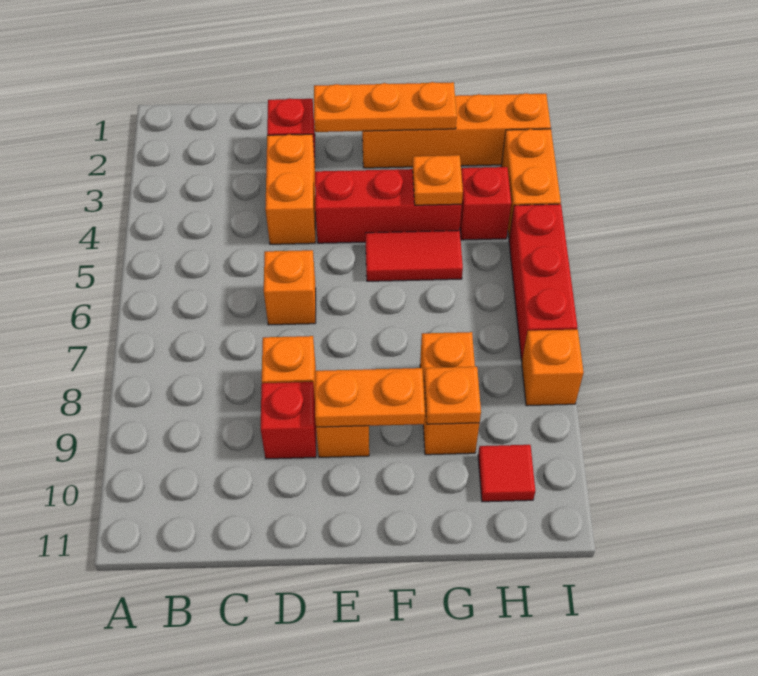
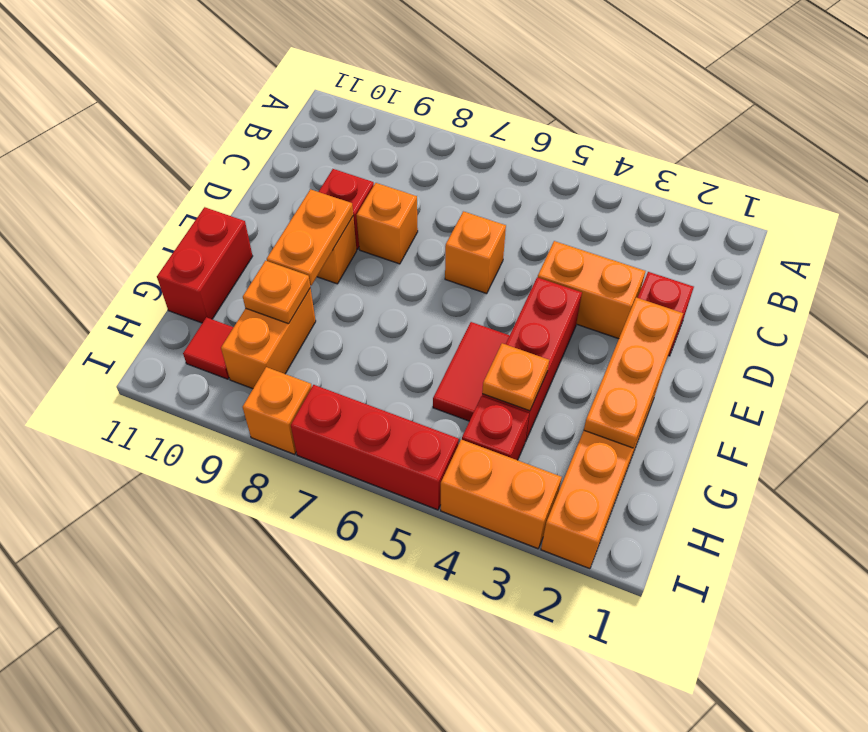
none -> red 1x2 brick [157,207,253,323]
orange 1x2 brick [420,332,479,455] -> orange 1x2 brick turned to [221,288,316,389]

